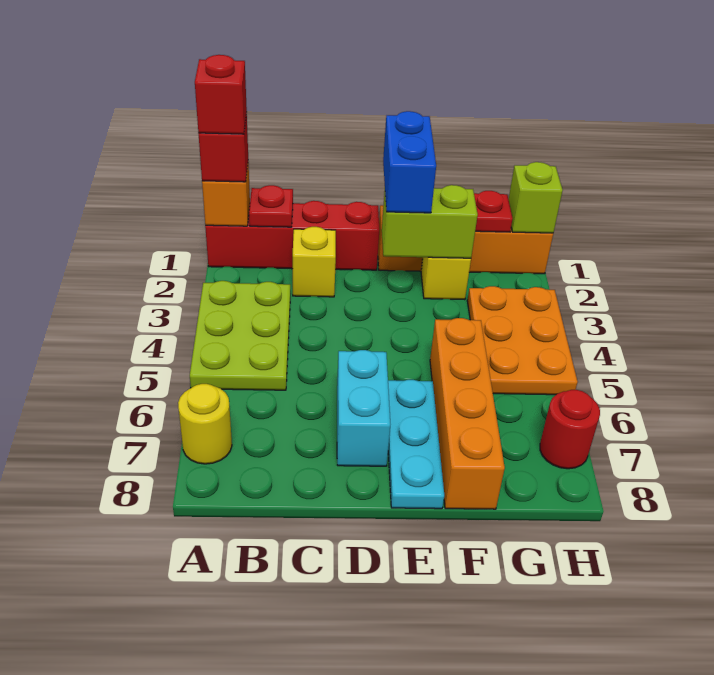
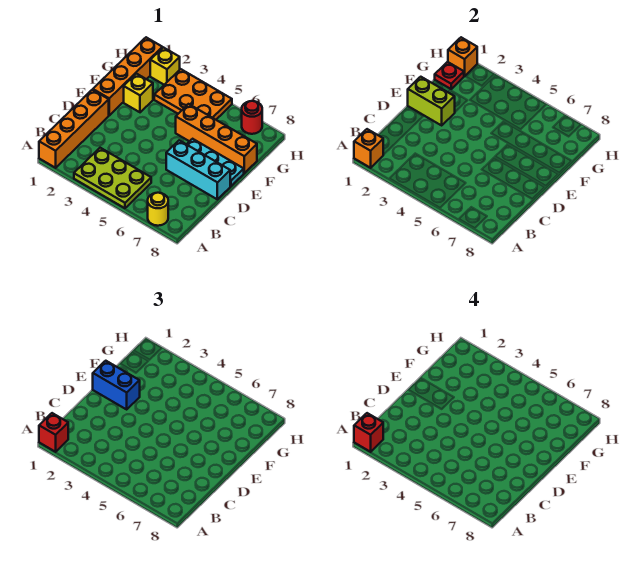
red 1x4 brick [205,201,379,270] -> orange 1x4 brick [39,90,109,168]
red 1x1 plate [249,185,293,227] -> none
yellow 1x1 brick [293,227,336,297] -> yellow 1x1 brick moved to [150,47,180,85]
cyan 1x2 brick [337,350,390,466] -> cyan 1x3 brick [166,140,230,199]
lime 1x2 brick [382,185,478,258] -> lime 1x2 brick turned to [408,77,455,125]
lime 1x1 brick [509,162,563,233] -> orange 1x1 brick [448,37,477,76]

